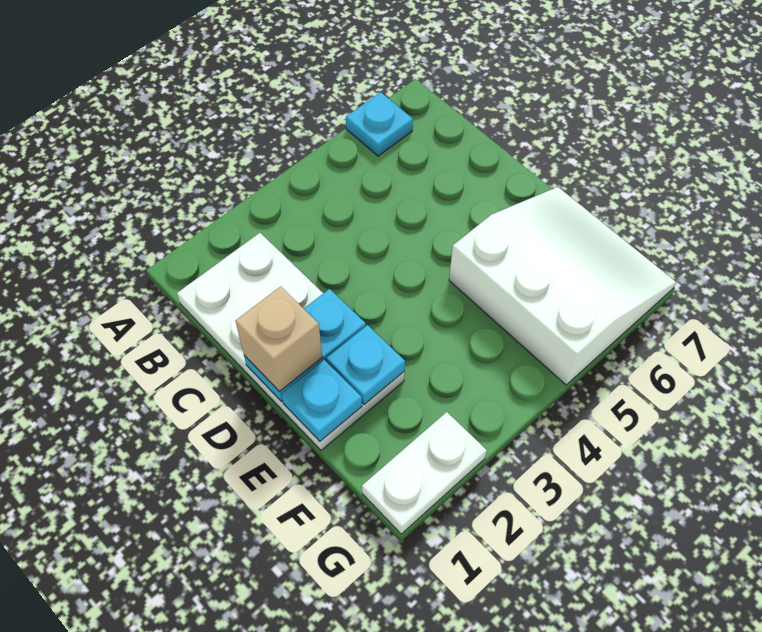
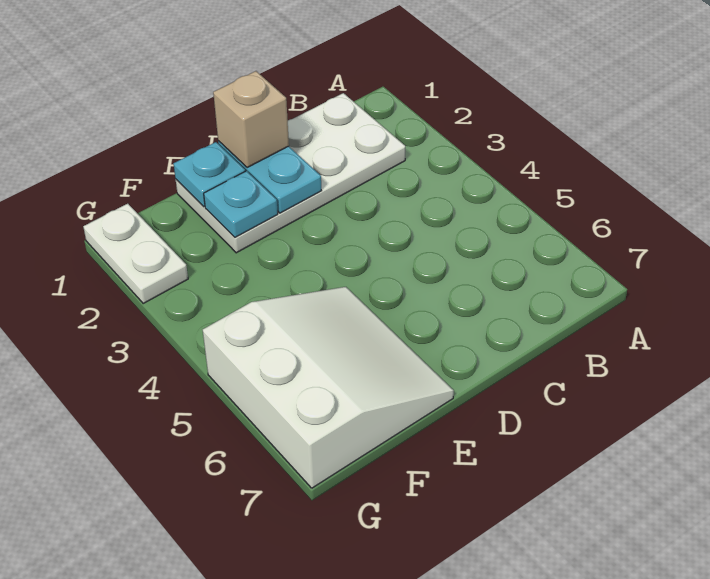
cyan 1x1 plate [346,92,413,156] -> none
white 3x3 slope [449,187,676,385] -> white 3x3 slope turned to [203,287,454,488]

